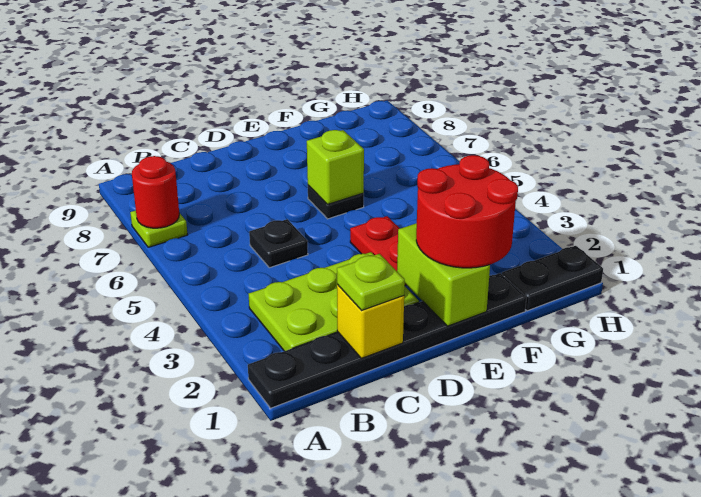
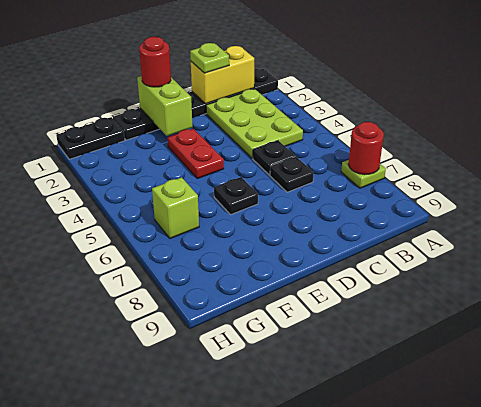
lime 2x3 plate [249,252,419,351] -> lime 2x3 plate turned to [206,89,303,158]
yellow 1x1 brick [337,284,404,358] -> yellow 1x2 brick [191,46,254,104]
none -> black 1x1 plate [270,156,314,192]
red 2x2 round brick [416,155,518,268] -> red 1x1 round brick [139,37,171,87]
lime 1x1 brick [307,130,364,204] -> lime 1x1 brick moved to [152,177,199,239]

